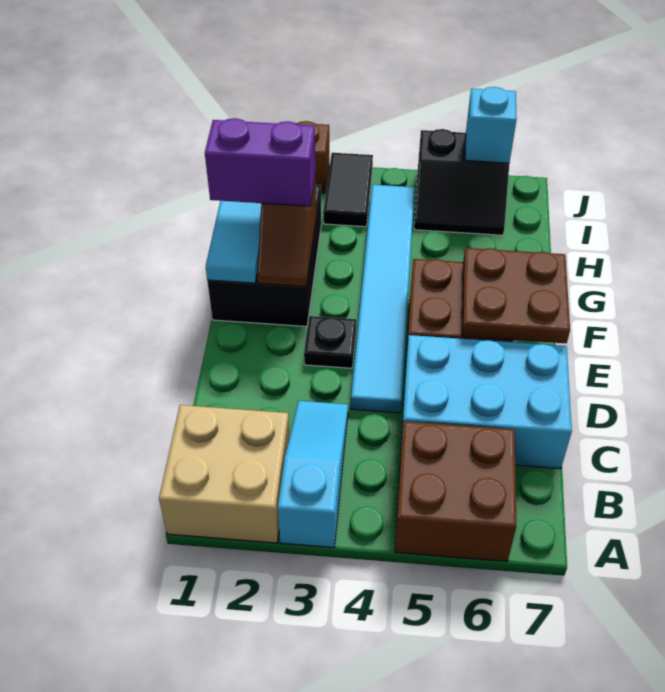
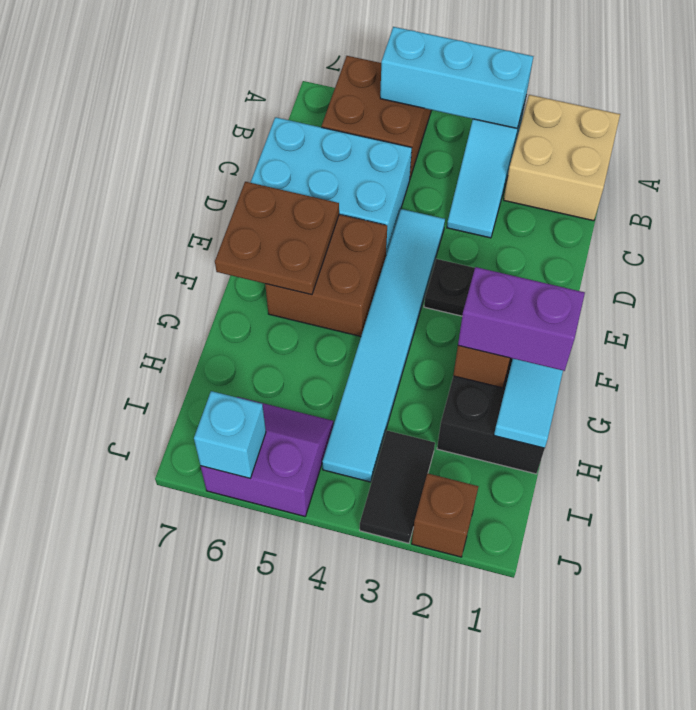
none -> cyan 1x3 brick [380,27,534,128]
black 2x2 slope [414,129,509,235] -> purple 2x2 slope [201,397,334,516]

